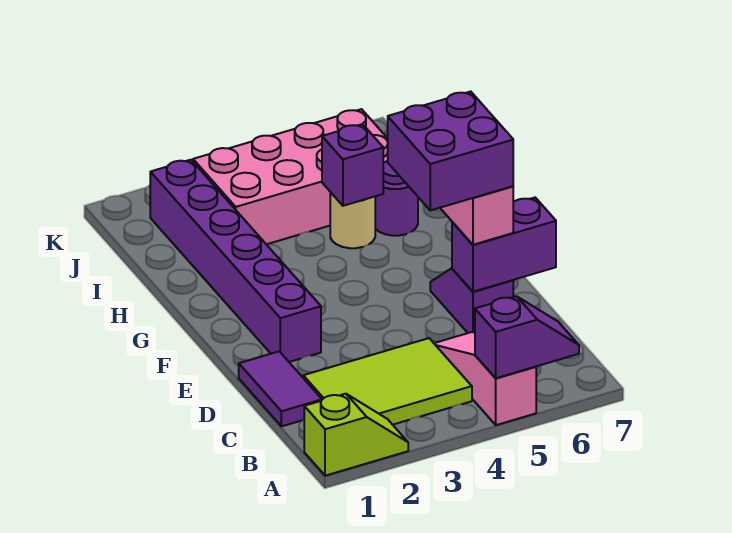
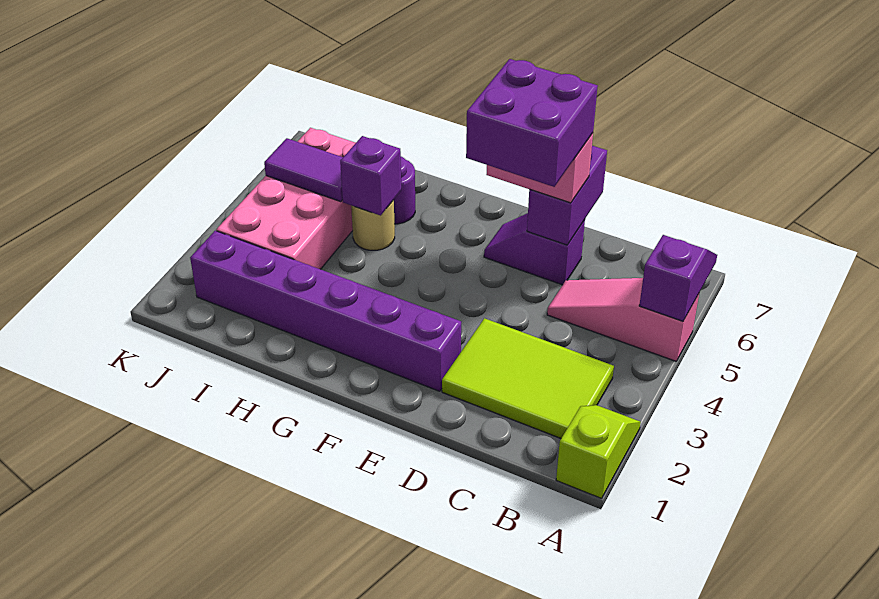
lime 2x3 tile [303,338,472,425] -> lime 2x3 tile turned to [442,318,614,438]
purple 1x2 tile [239,351,322,426] -> purple 1x2 tile moved to [264,138,343,202]

